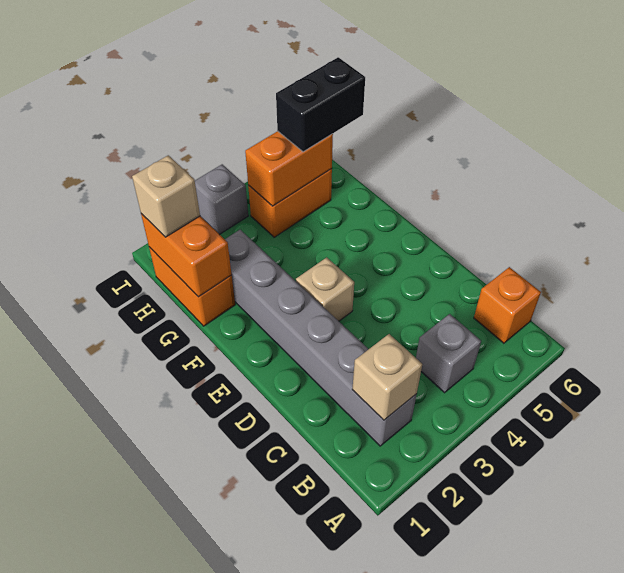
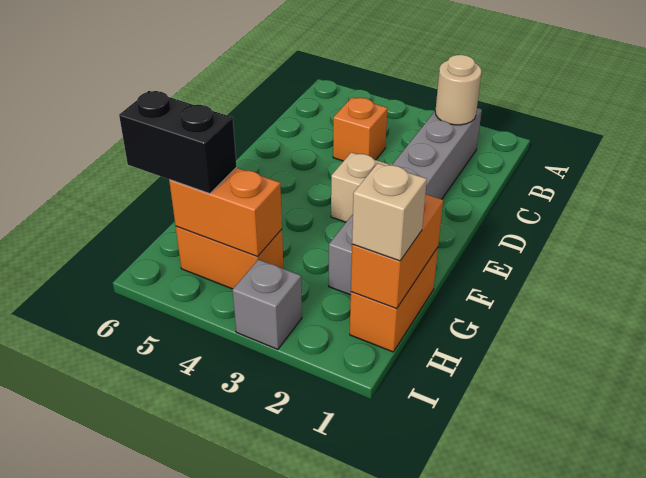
tan 1x1 brick [352,334,422,420] -> tan 1x1 round brick [435,55,482,125]
grey 1x1 brick [416,314,481,393] -> none
orange 1x1 brick [474,267,541,343] -> orange 1x1 brick moved to [333,98,387,161]

